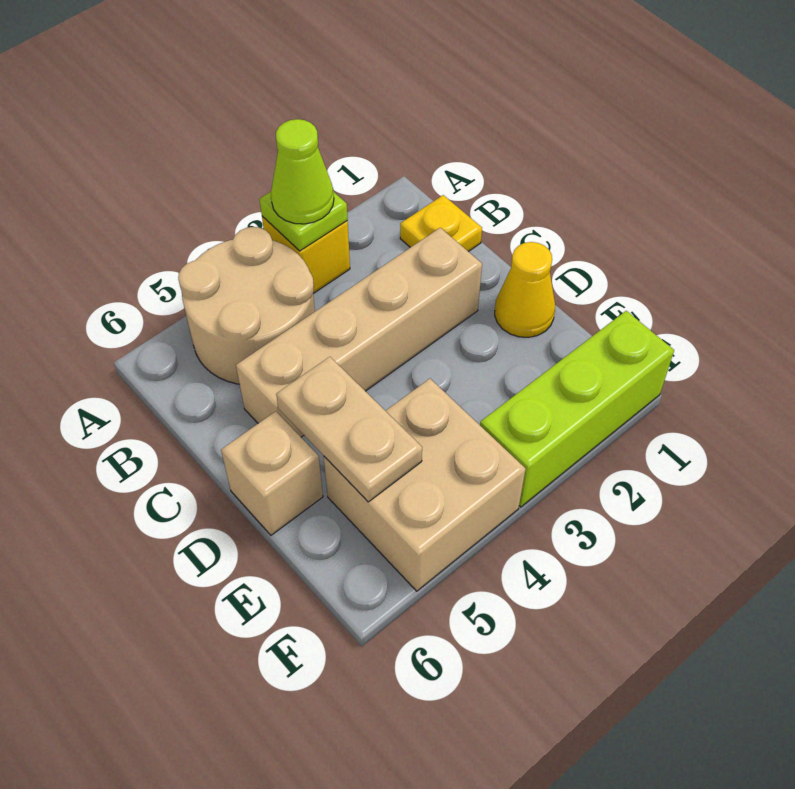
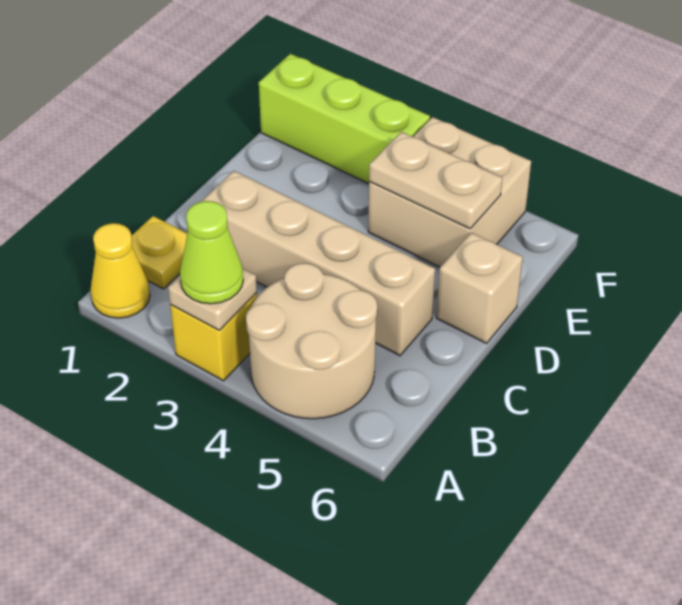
lime 1x1 plate [260,192,348,251] -> tan 1x1 plate [168,268,257,330]
yellow 1x1 cone [495,242,555,337] -> yellow 1x1 cone moved to [91,223,150,318]
tan 1x2 plate [276,357,422,502] -> tan 1x2 plate turned to [369,132,502,229]

